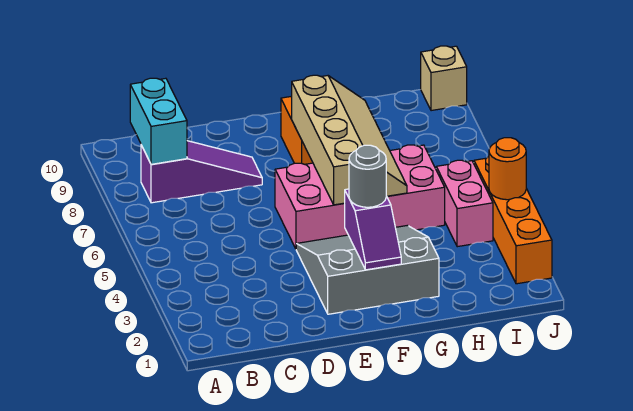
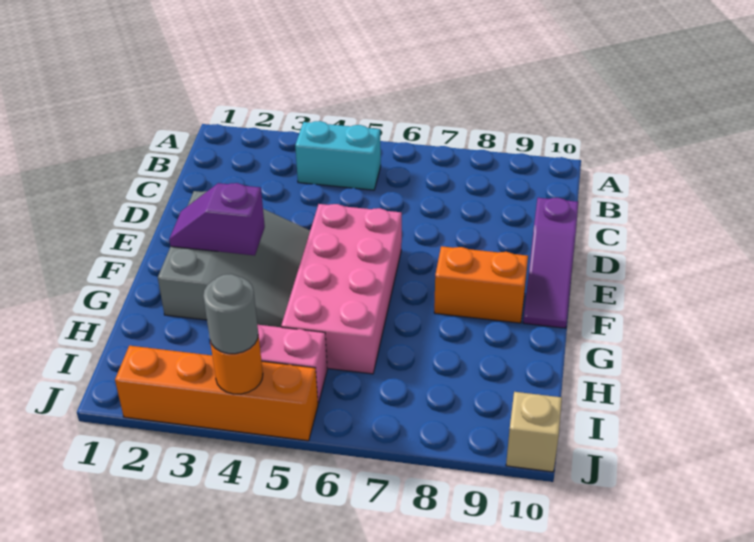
purple 1x3 slope [141,141,262,203] -> purple 1x3 slope moved to [523,198,578,328]
cyan 1x2 brick [130,78,187,164] -> cyan 1x2 brick moved to [295,121,381,190]
grey 1x1 round brick [349,145,386,207] -> grey 1x1 round brick moved to [203,274,258,354]
tan 2x4 slope [292,75,407,205] -> none

